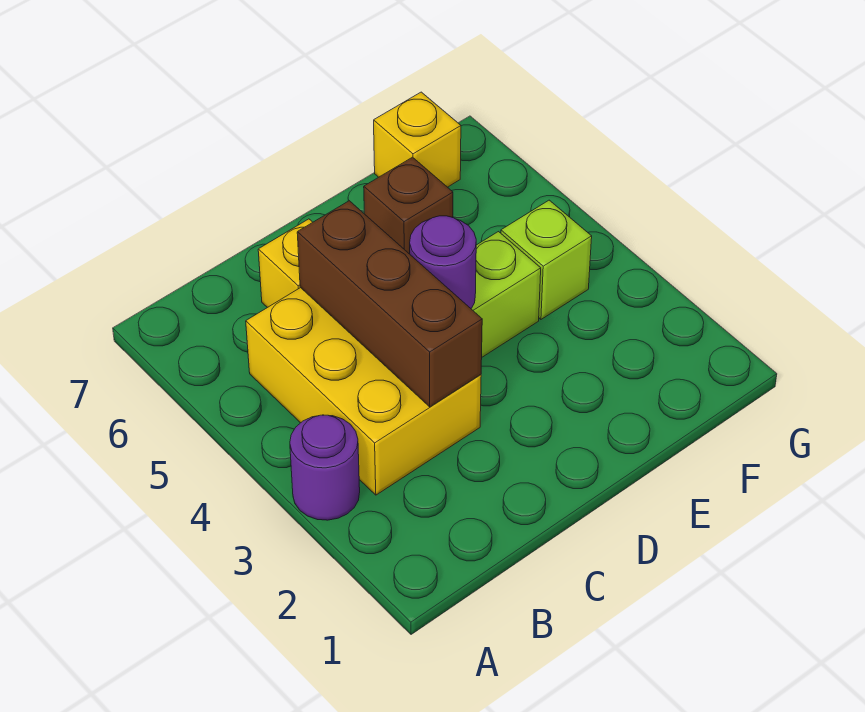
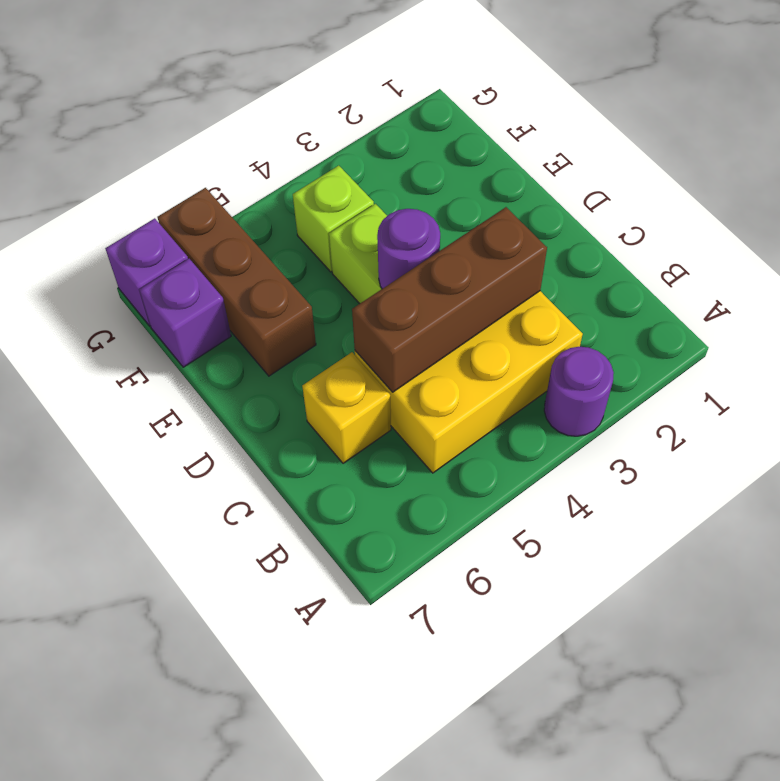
brown 1x1 brick [364,157,453,254] -> brown 1x3 brick [157,188,316,376]
yellow 1x1 brick [374,92,461,187] -> purple 1x1 brick [139,259,231,367]
none -> purple 1x1 brick [105,218,188,326]

